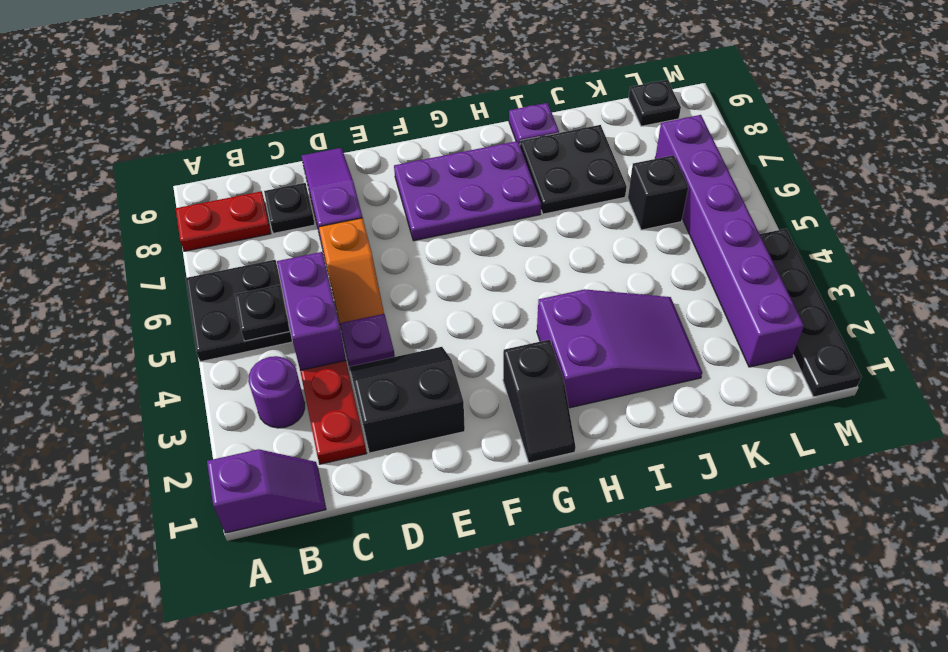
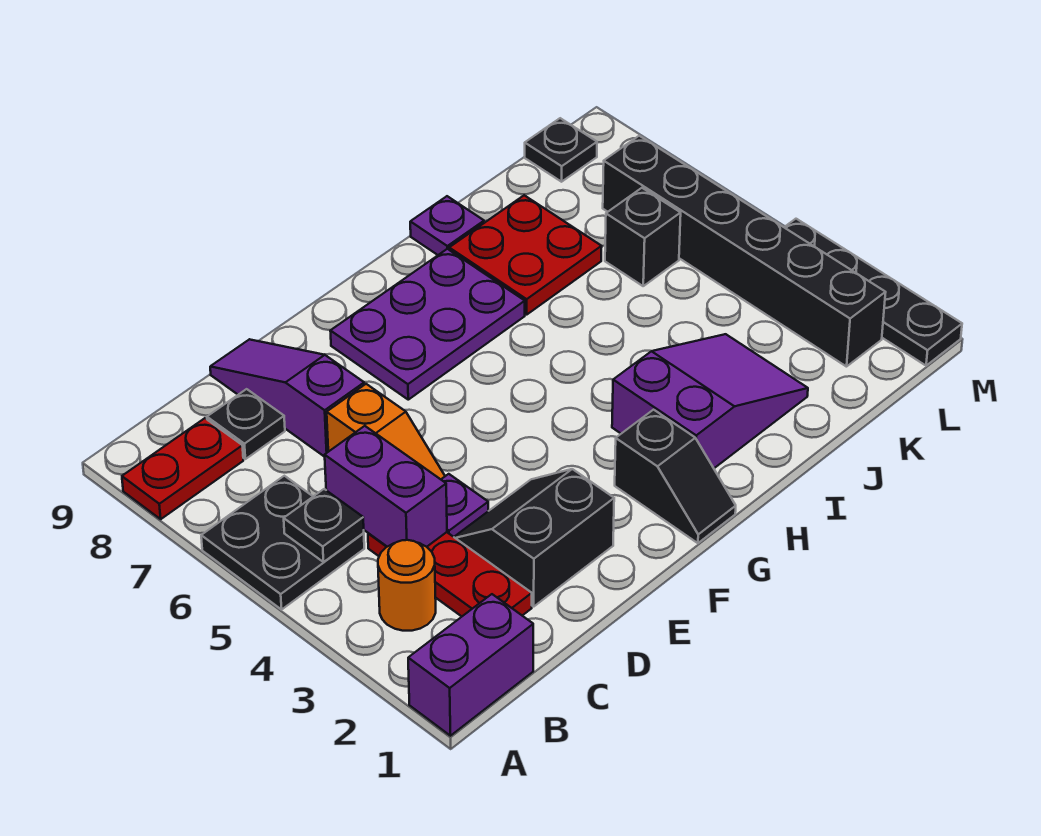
purple 1x2 slope [207,449,326,533] -> purple 1x2 brick [408,594,533,736]
purple 1x1 round brick [248,356,305,428] -> orange 1x1 round brick [378,540,436,631]
black 2x2 plate [520,125,627,214] -> red 2x2 plate [449,195,602,315]
purple 1x6 brick [655,115,804,367] -> black 1x6 brick [603,136,886,367]

